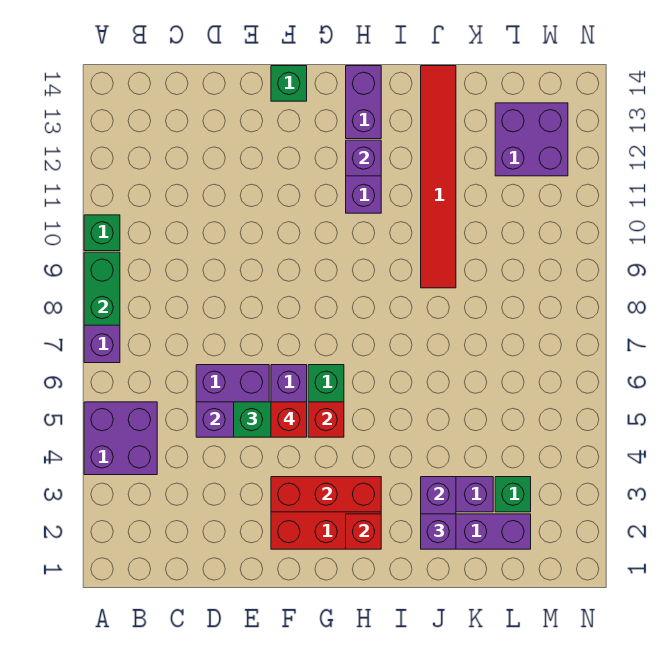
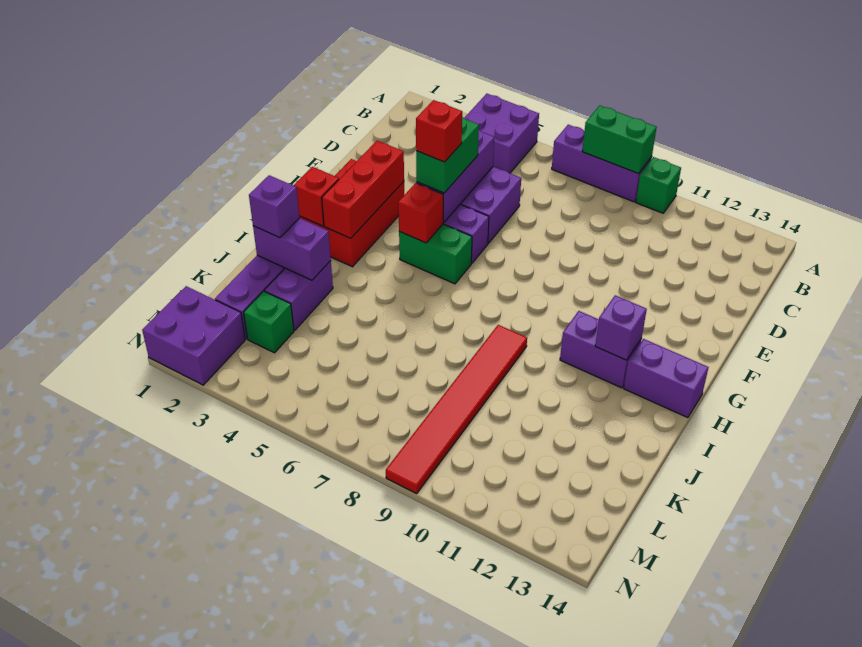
green 1x1 brick [271,66,307,101] -> none
red 1x6 tile [421,66,456,288] -> red 1x6 tile turned to [386,325,527,494]
purple 2x2 brick [495,103,568,176] -> purple 2x2 brick moved to [142,286,245,385]

